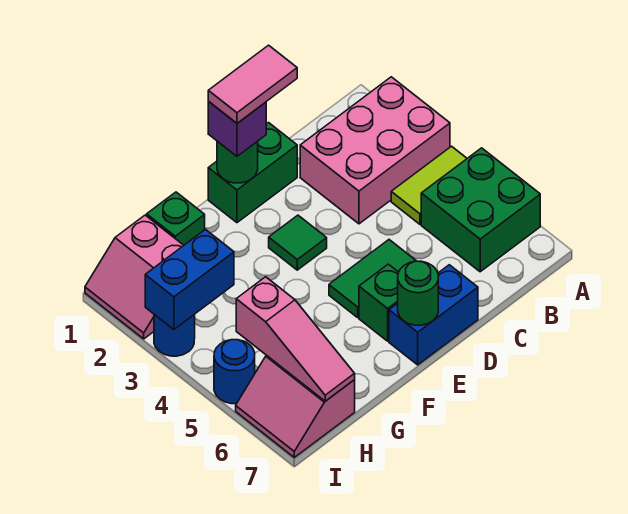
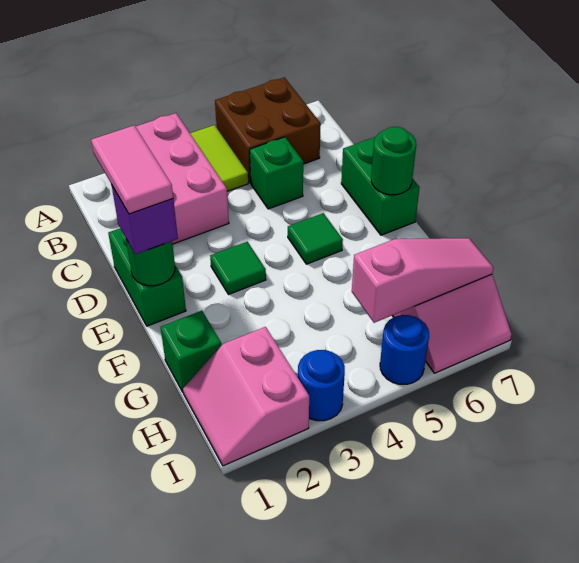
green 2x2 brick [421,148,540,272] -> brown 2x2 brick [215,77,321,183]
green 1x2 tile [329,240,416,317] -> green 1x1 tile [288,213,343,264]
blue 1x2 brick [389,265,478,365] -> green 1x2 brick [341,137,420,235]
green 1x1 brick [359,264,399,341] -> green 1x1 brick moved to [250,137,303,209]
pink 2x2 slope [85,215,184,339] -> pink 2x2 slope turned to [183,327,309,466]
blue 1x2 brick [145,229,234,330] -> none

